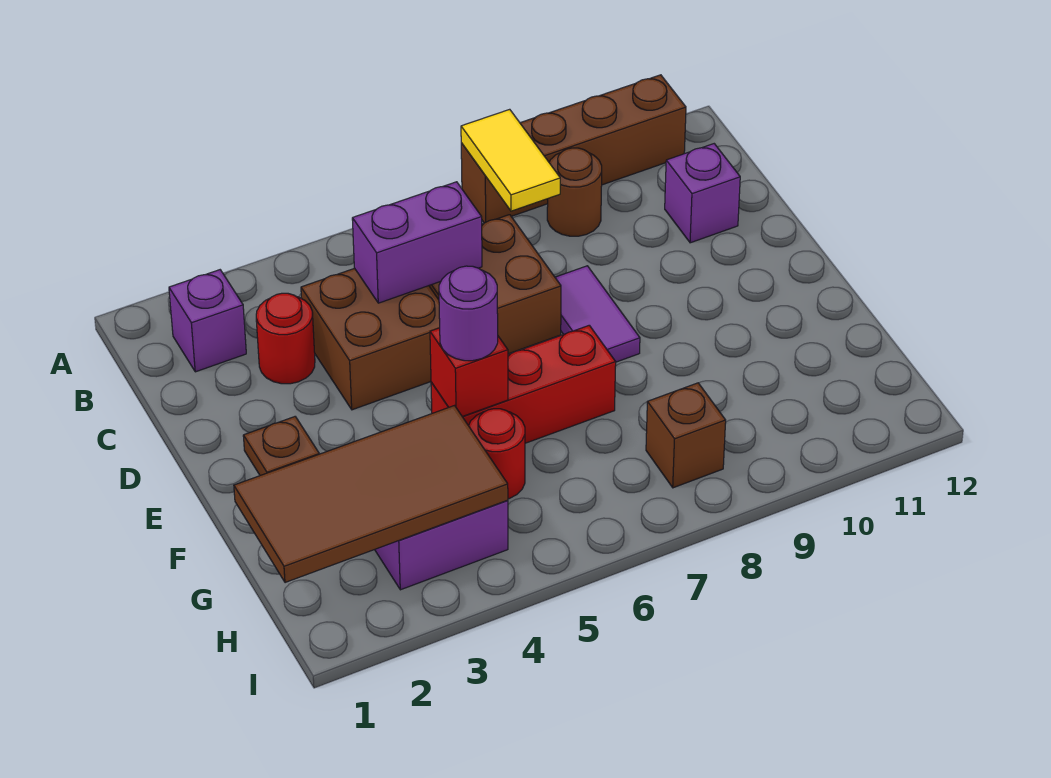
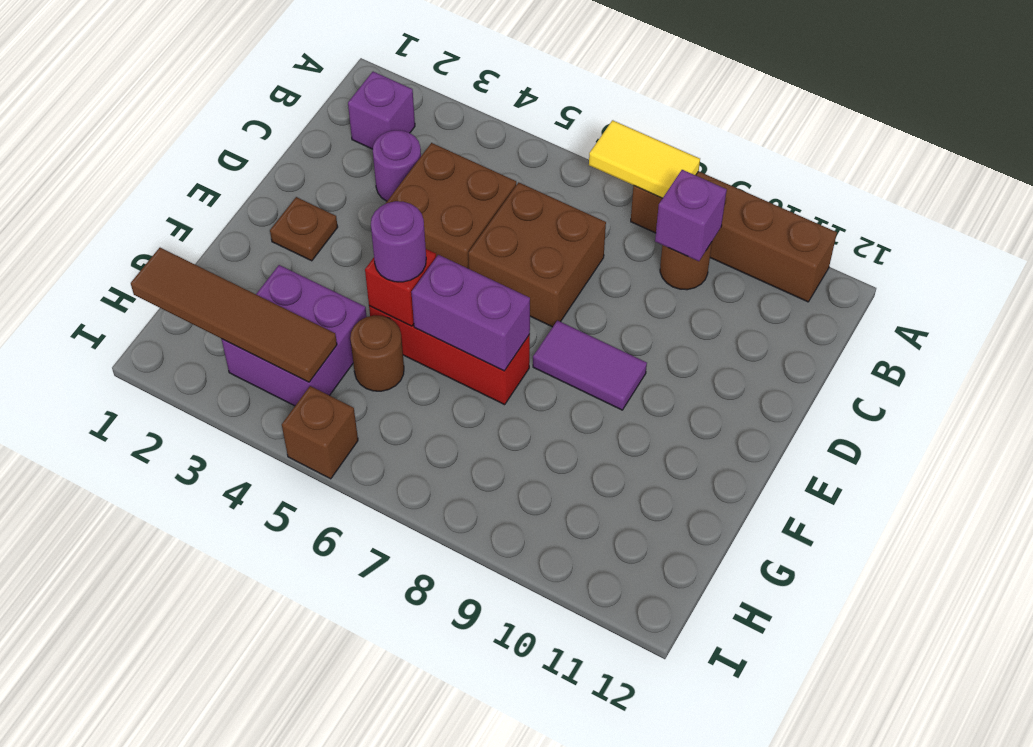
yellow 1x2 tile [461,109,560,211] -> yellow 1x2 tile turned to [589,120,700,198]
red 1x1 round brick [256,293,315,384] -> purple 1x1 round brick [373,130,421,201]
purple 1x2 brick [352,182,482,303] -> purple 1x2 brick moved to [411,255,530,371]
purple 1x1 brick [665,144,740,243] -> purple 1x1 brick moved to [655,170,727,261]
purple 1x2 tile [555,266,640,362] -> purple 1x2 tile turned to [533,320,647,410]
brown 2x4 tile [234,406,508,583] -> brown 1x4 tile [131,248,337,382]
red 1x1 round brick [469,409,525,499] -> brown 1x1 round brick [350,315,404,391]
brown 1x1 brick [646,383,726,488] -> brown 1x1 brick moved to [282,386,358,479]

